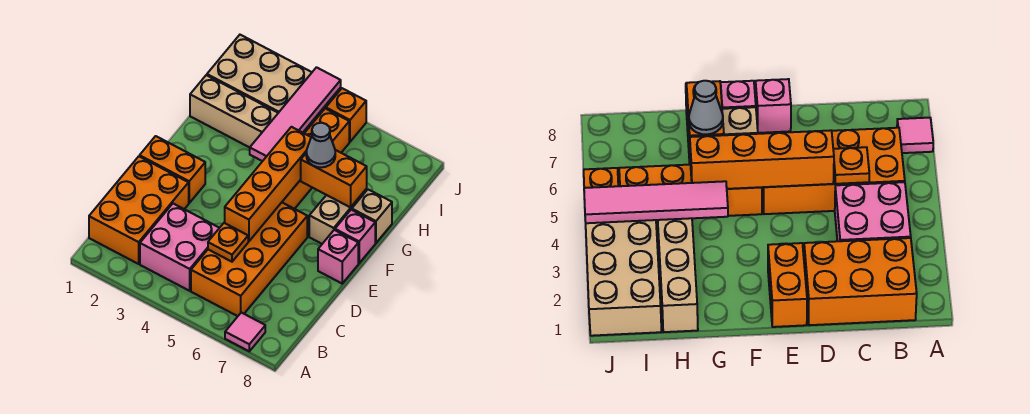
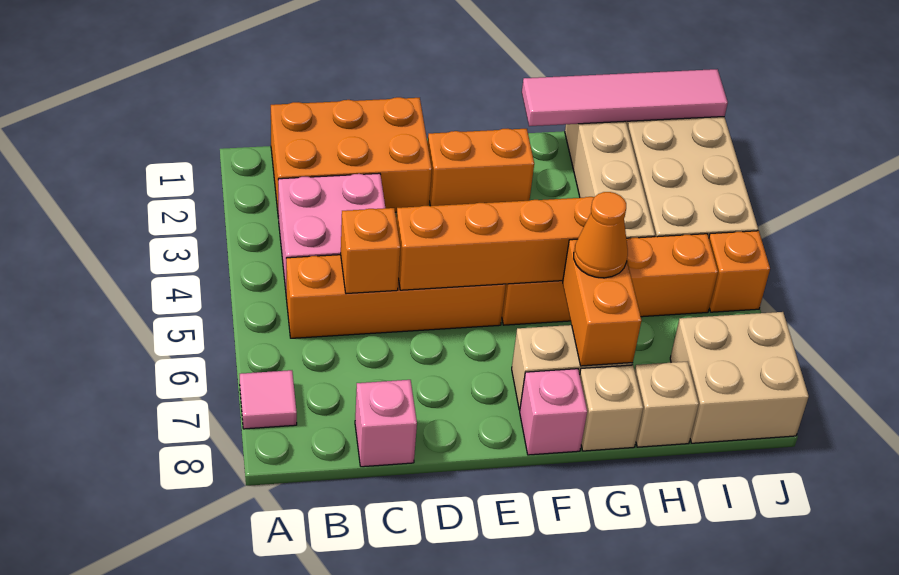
orange 2x4 brick [191,202,307,316] -> orange 1x4 brick [286,255,506,338]
orange 1x1 plate [208,223,248,262] -> orange 1x1 brick [341,208,400,294]
orange 1x2 brick [140,136,205,203] -> orange 1x2 brick turned to [428,129,534,206]
pink 1x1 brick [318,230,358,283] -> pink 1x1 brick moved to [355,380,417,467]
pink 1x4 tile [250,67,341,161] -> pink 1x4 tile moved to [522,69,728,126]
grey 1x1 cone [306,123,335,167] -> orange 1x1 cone [574,192,628,278]
none -> tan 1x1 brick [635,362,699,447]
none -> tan 2x2 brick [670,312,809,443]

